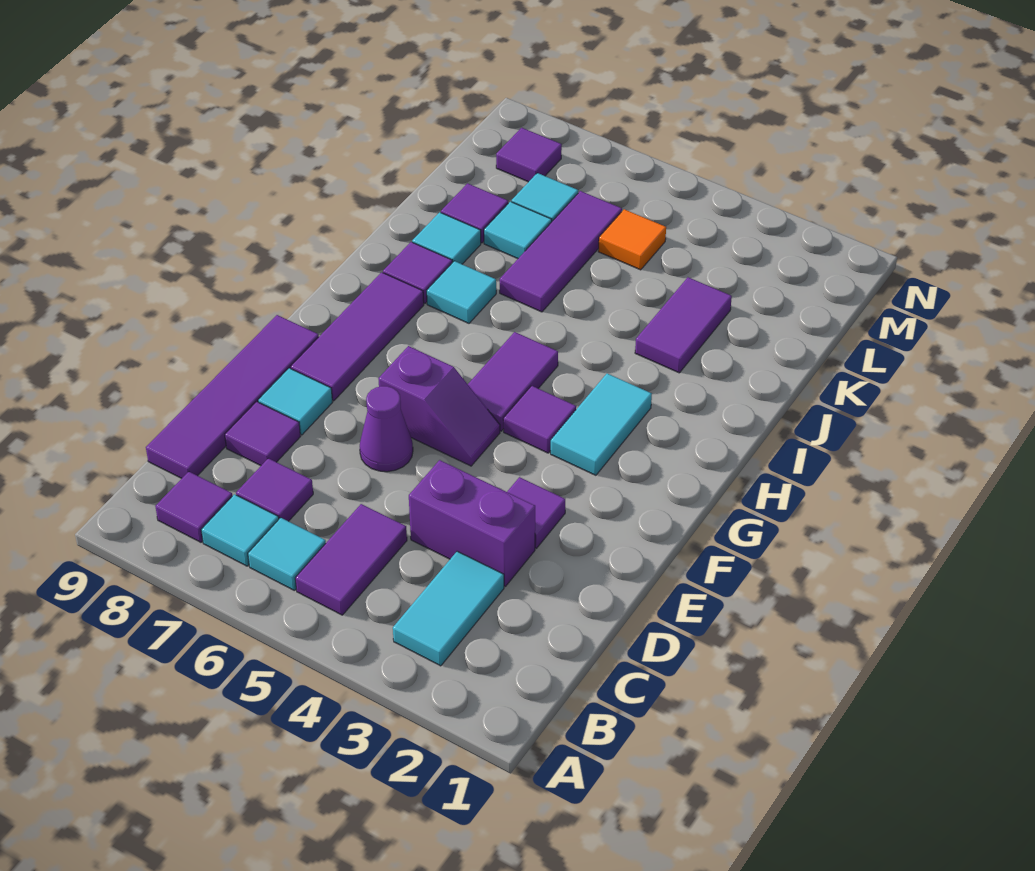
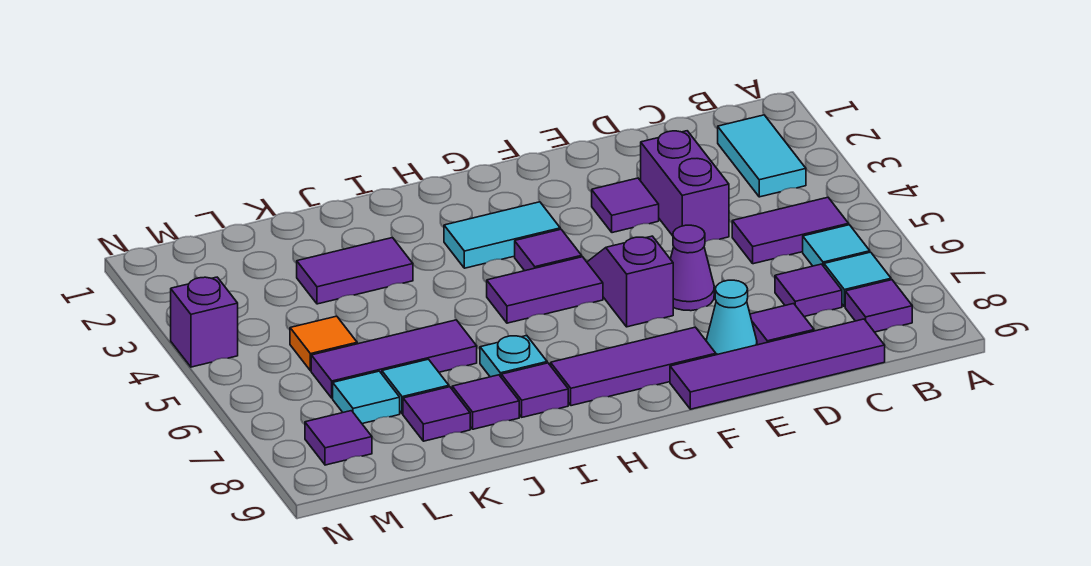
cyan 1x2 tile [393,551,504,666] -> cyan 1x2 tile turned to [718,115,806,197]
cyan 1x1 tile [258,368,333,435] -> cyan 1x1 cone [706,280,757,355]
cyan 1x1 tile [427,261,496,323] -> cyan 1x1 plate [480,336,547,377]
cyan 1x1 tile [412,212,481,264] -> purple 1x1 tile [452,375,519,429]
none -> purple 1x1 brick [171,277,238,367]

